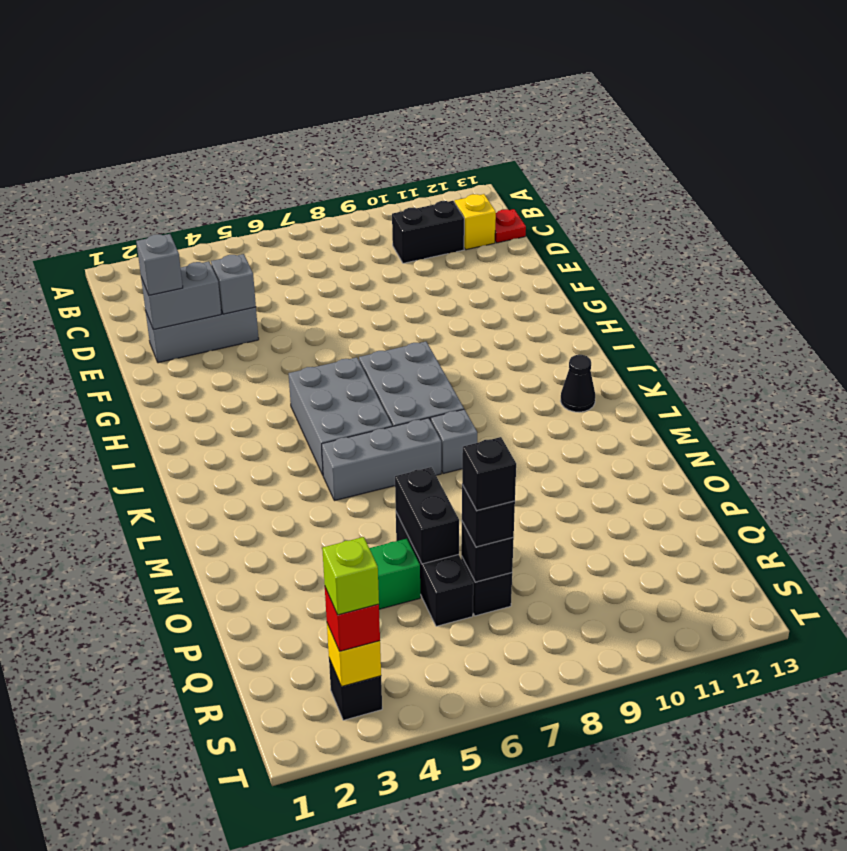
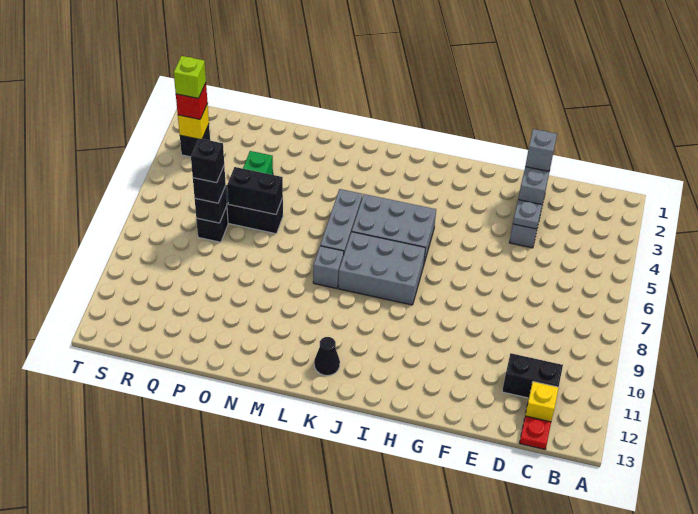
black 1x2 brick [392,201,464,263] -> black 1x2 brick turned to [502,353,563,398]
grey 1x1 brick [211,254,256,314] -> grey 1x1 plate [513,200,542,229]

